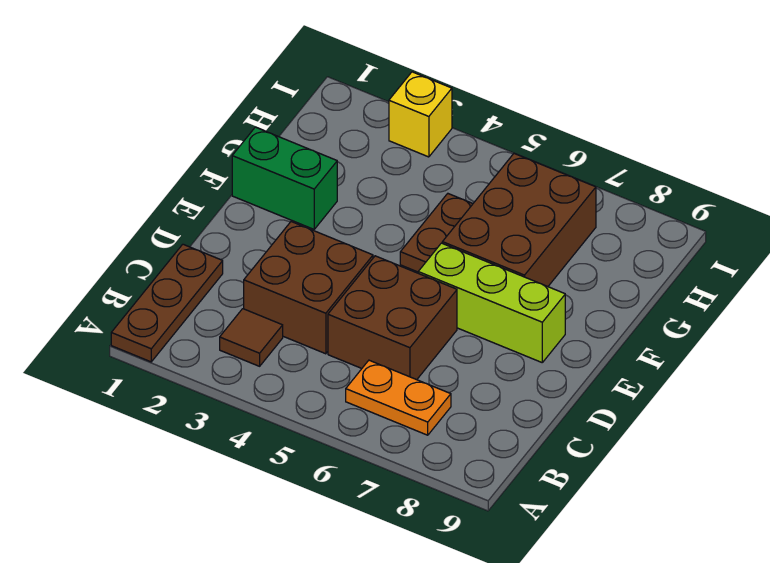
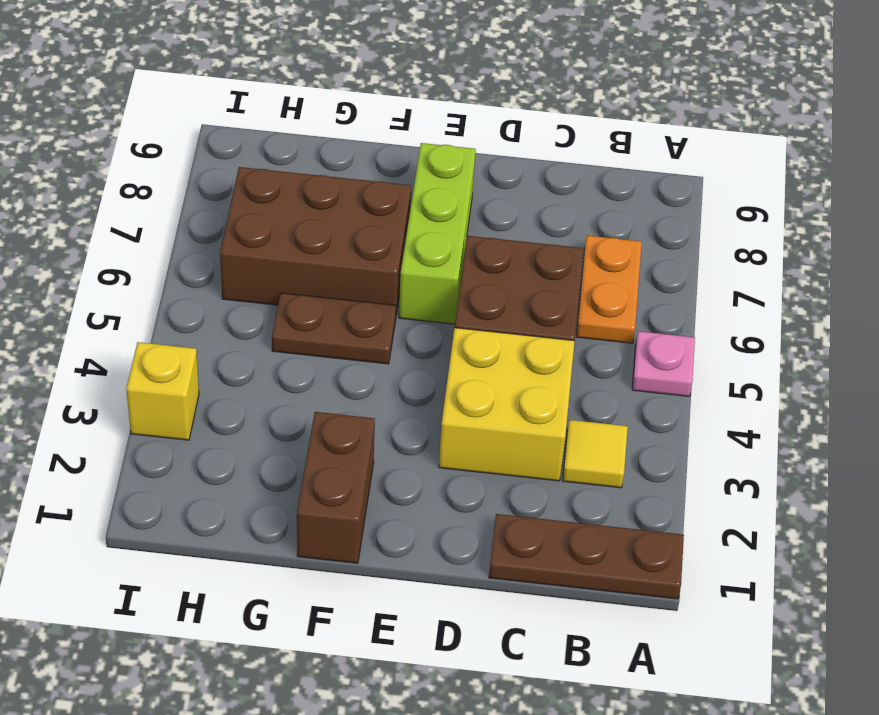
none -> pink 1x1 plate [632,331,695,396]
brown 1x1 tile [220,309,283,366] -> yellow 1x1 tile [563,420,628,488]
brown 2x2 brick [244,222,373,354] -> yellow 2x2 brick [439,328,575,481]
green 1x2 brick [232,127,337,229] -> brown 1x2 brick [297,412,375,563]

